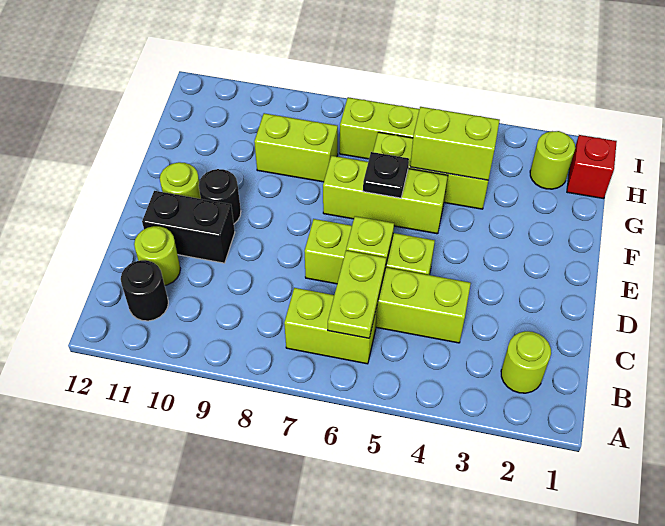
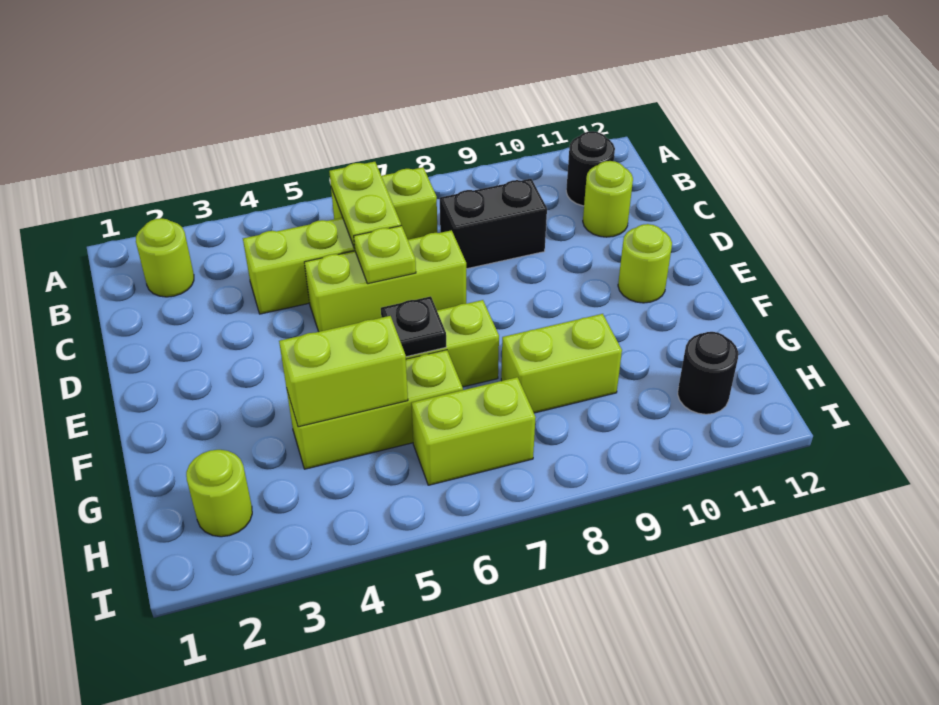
black 1x2 brick [142,191,235,263] -> black 1x2 brick moved to [440,179,547,269]
black 1x1 round brick [199,169,241,224] -> black 1x1 round brick moved to [678,332,738,414]
red 1x1 brick [567,135,617,199] -> none

